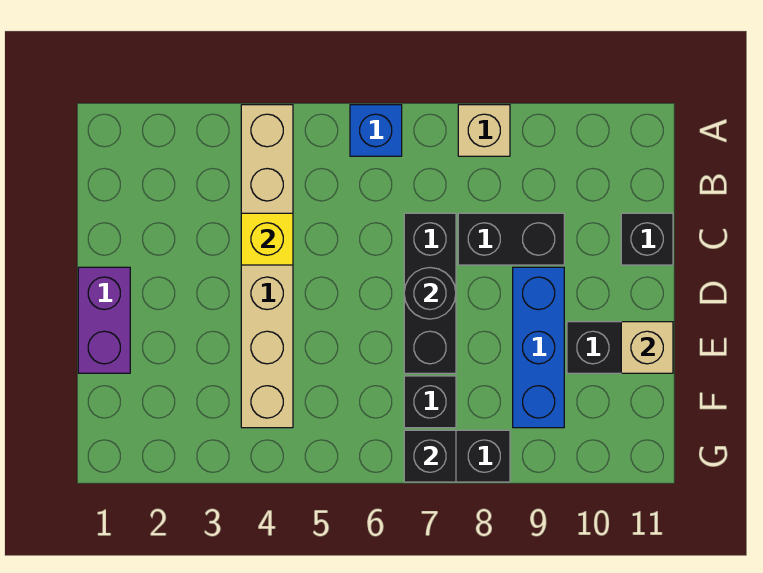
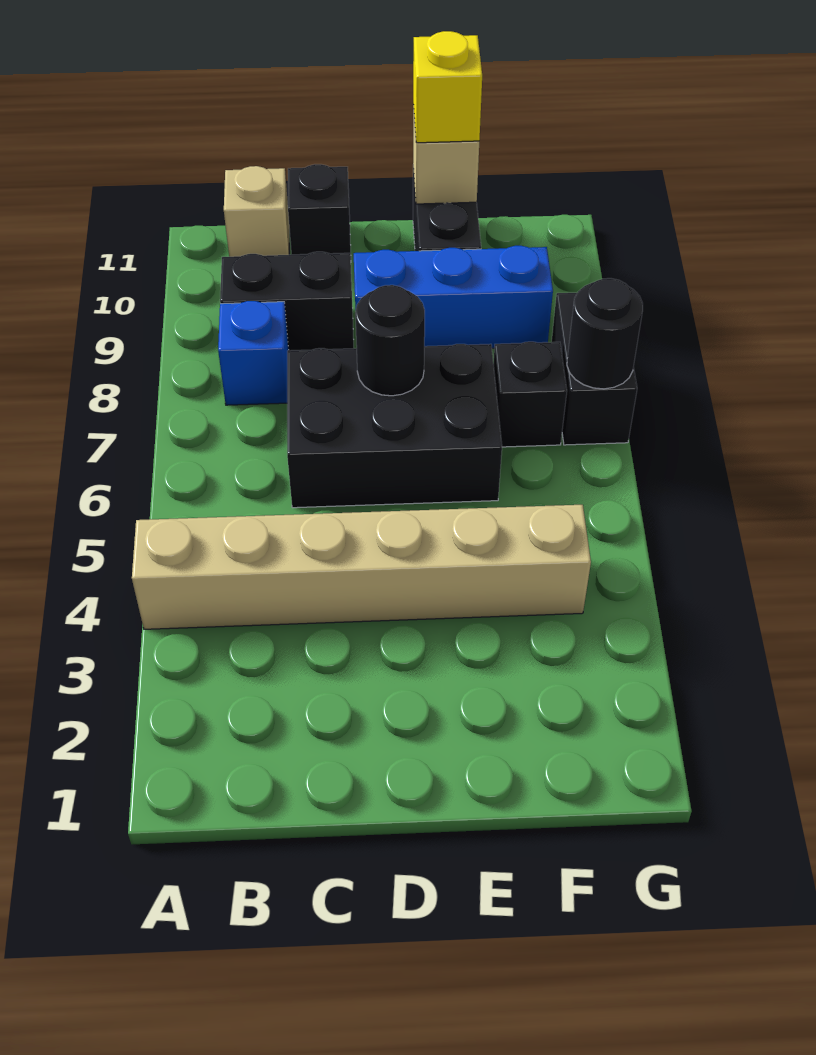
blue 1x1 brick [350,105,402,156] -> blue 1x1 brick moved to [218,301,289,405]
tan 1x1 brick [458,105,510,156] -> tan 1x1 brick moved to [224,166,289,257]
yellow 1x1 brick [241,213,293,265] -> yellow 1x1 brick moved to [413,31,482,143]
black 1x3 brick [404,213,456,373] -> black 2x3 brick [287,344,502,508]
black 1x2 brick [458,213,564,265] -> black 1x2 brick turned to [220,252,354,351]
purple 1x2 brick [78,267,130,373] -> none
black 1x1 brick [404,430,456,482] -> black 1x1 round brick [567,278,643,389]

